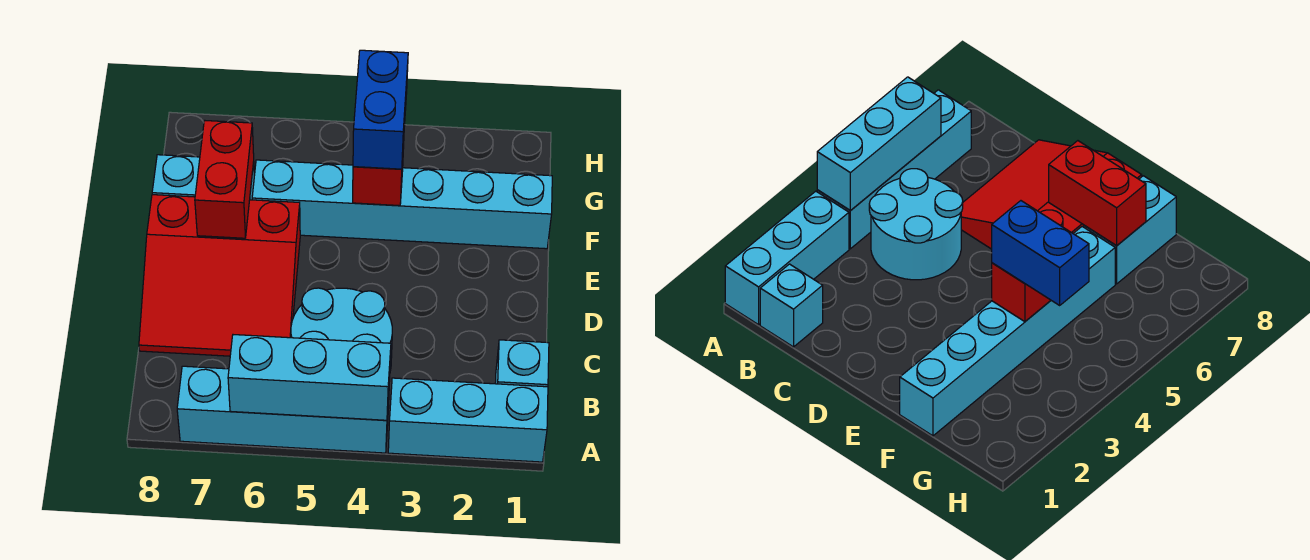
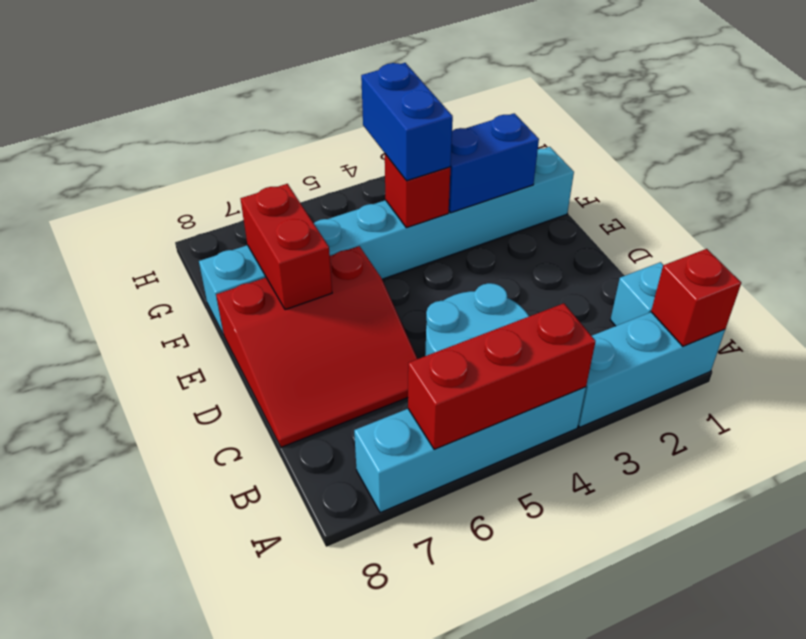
none -> red 1x1 brick [651,249,741,346]
cyan 1x3 brick [228,335,391,420] -> red 1x3 brick [408,303,596,449]
none -> blue 1x2 brick [449,113,539,213]

